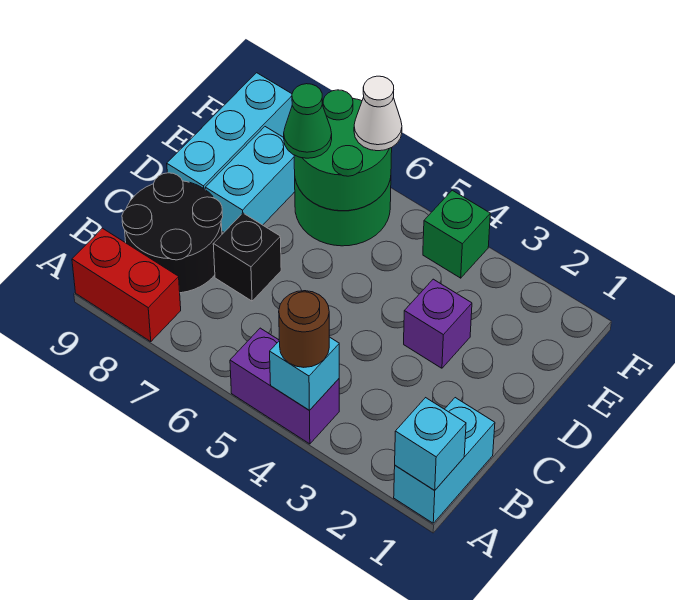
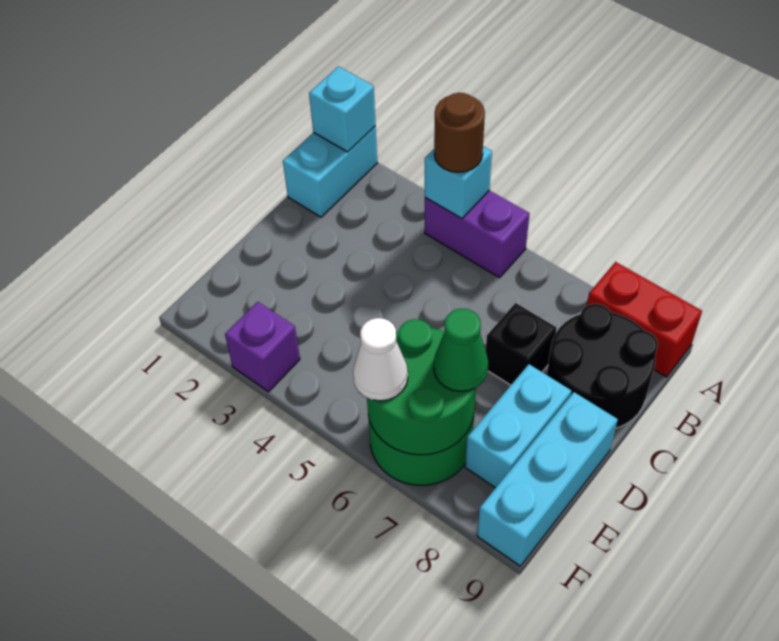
purple 1x1 brick [404,279,472,368] -> purple 1x1 brick moved to [225,302,300,392]
green 1x1 brick [423,190,490,278] -> none

